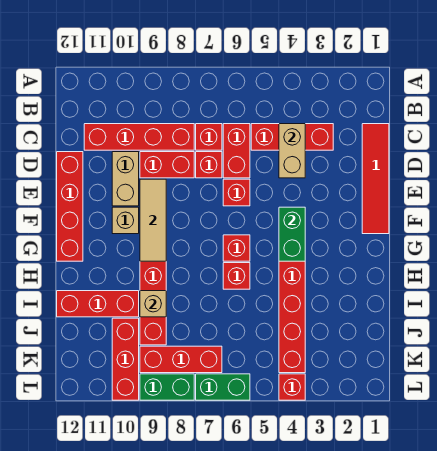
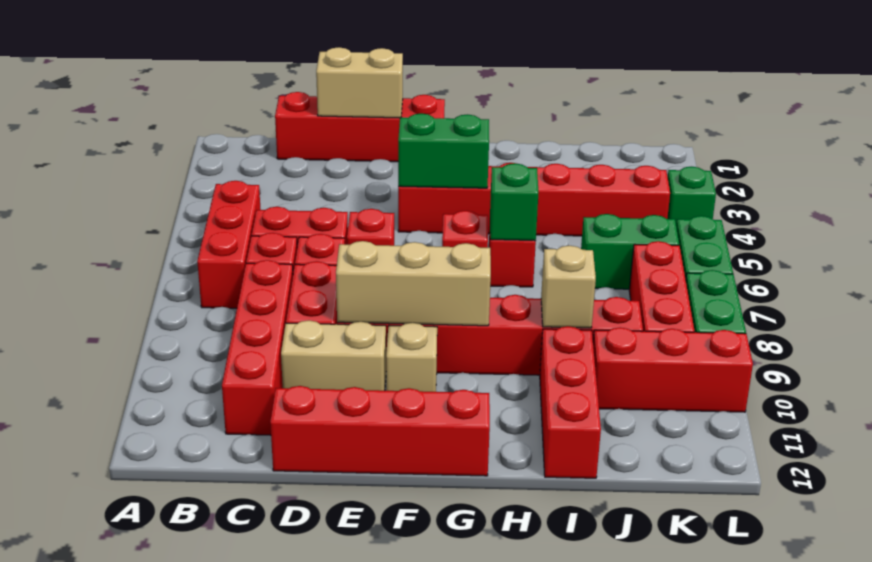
red 1x4 tile [362,124,389,234] -> red 1x4 brick [275,92,445,162]
red 1x3 brick [251,124,333,150] -> red 1x3 brick moved to [197,181,261,308]
tan 1x2 brick [279,124,305,178] -> tan 1x2 brick moved to [316,47,403,118]
tan 1x3 tile [140,179,166,261] -> tan 1x3 brick [336,241,491,326]
none -> green 1x1 brick [490,163,539,241]
none -> green 1x2 brick [581,214,679,289]
red 1x1 brick [279,374,305,400] -> green 1x1 brick [667,167,716,225]

